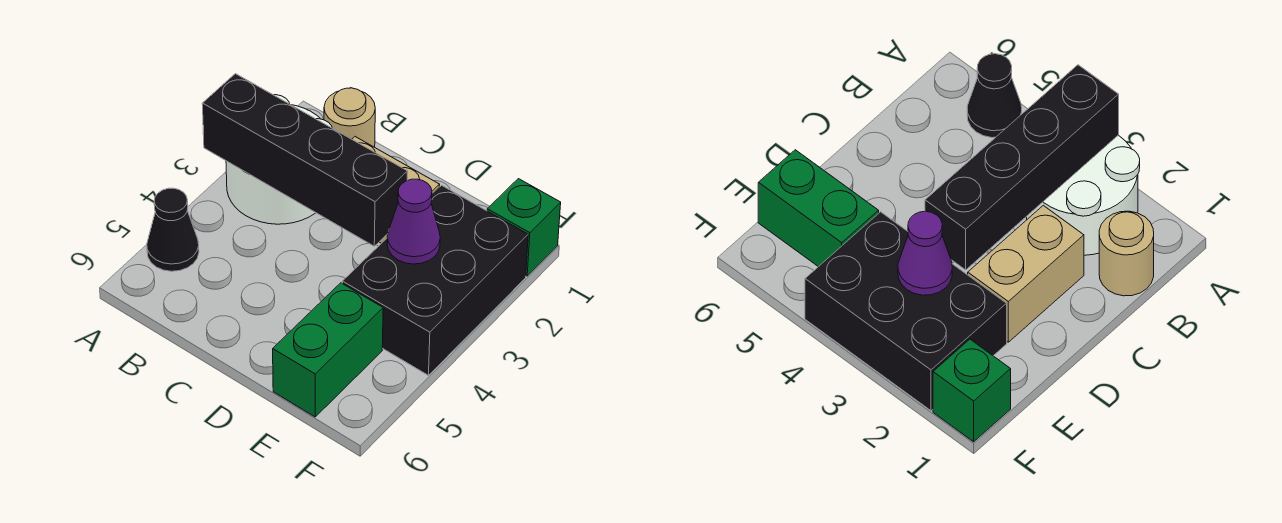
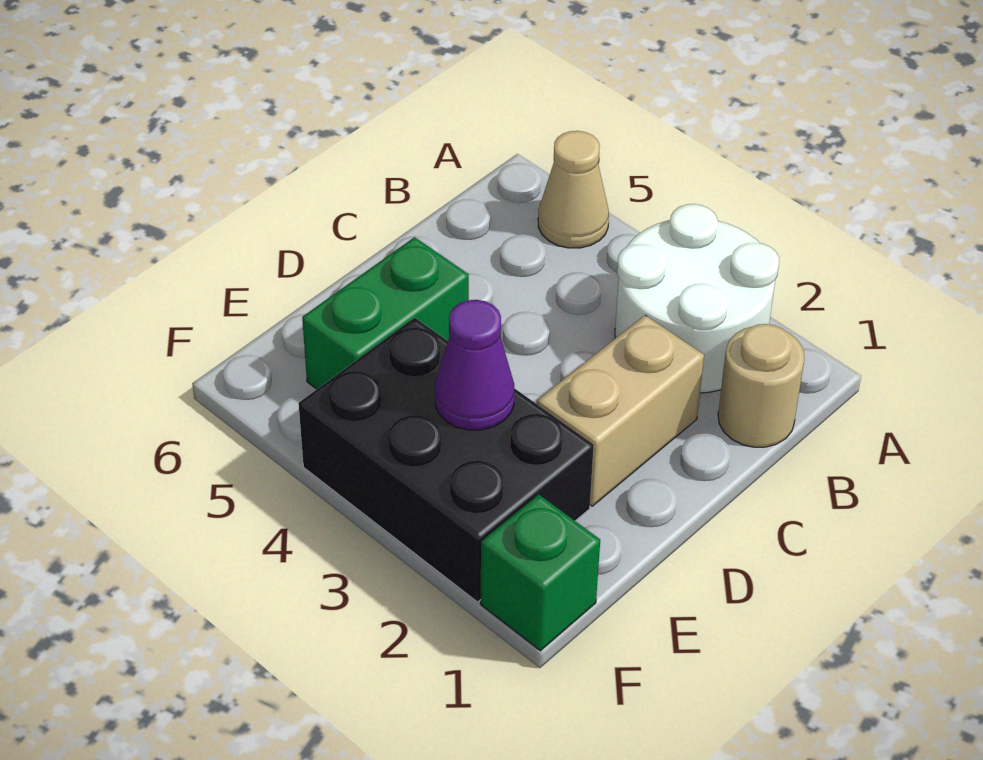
black 1x4 brick [202,74,408,246] -> none
black 1x1 cone [147,188,199,271] -> tan 1x1 cone [538,131,609,248]
green 1x2 brick [273,283,383,417] -> green 1x2 brick turned to [302,237,469,389]

